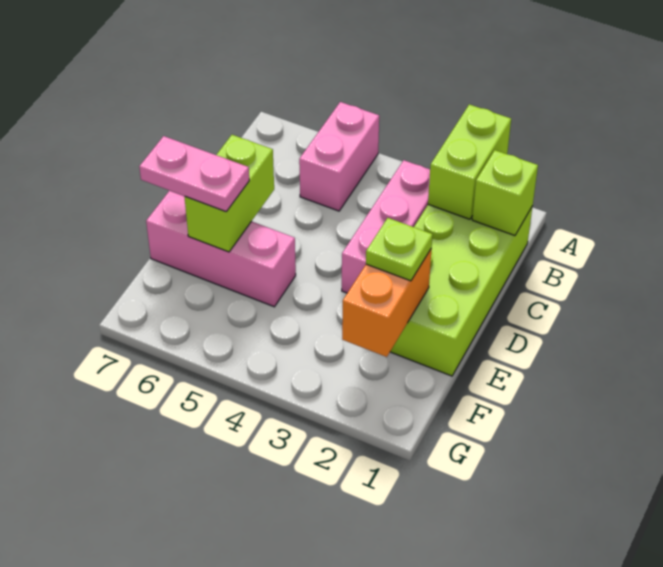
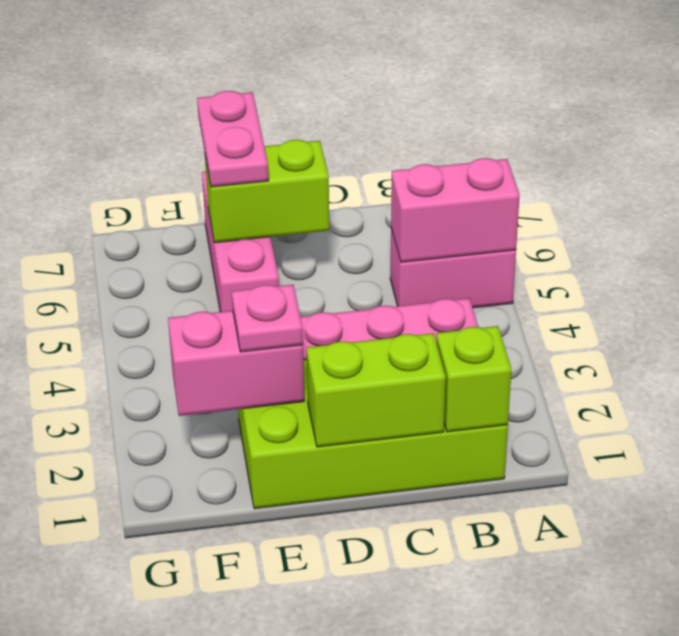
lime 1x2 brick [428,104,511,219] -> lime 1x2 brick moved to [307,333,446,447]
none -> pink 1x2 brick [391,158,520,262]
orange 1x2 brick [342,248,432,357] -> pink 1x2 brick [168,311,304,416]
lime 1x1 plate [366,218,433,281] -> pink 1x1 plate [232,285,303,352]

